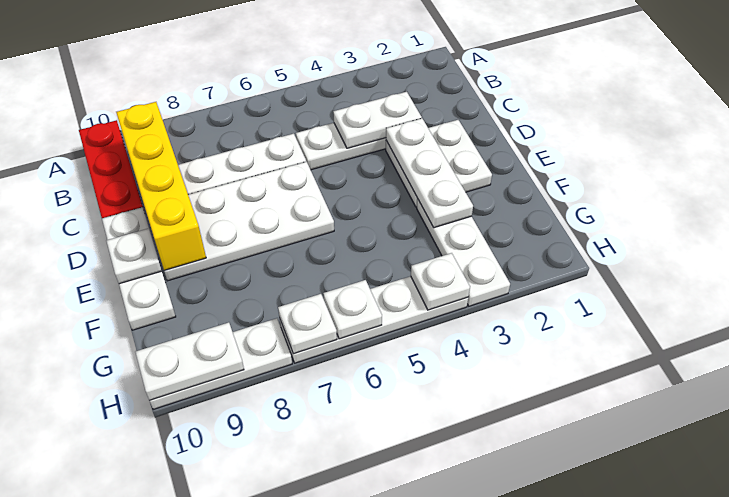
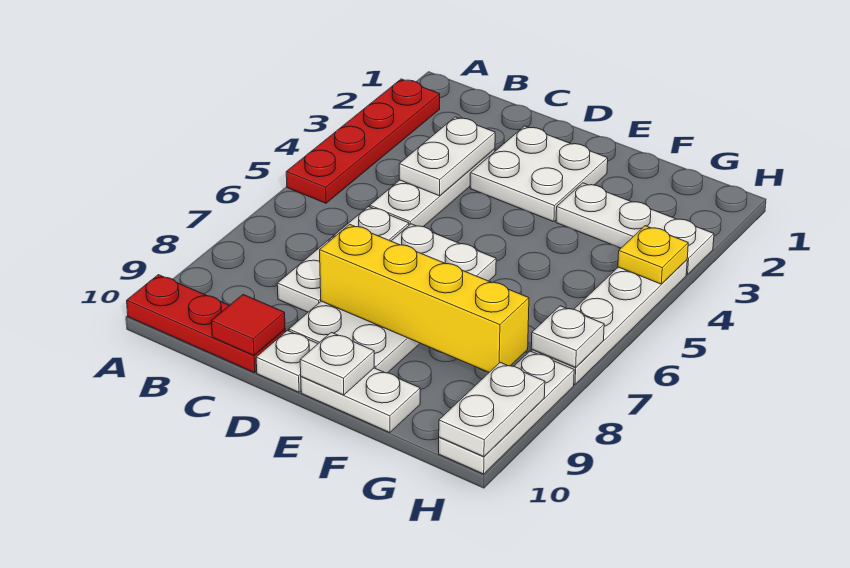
none -> red 1x4 plate [286,79,440,203]
yellow 1x4 brick [116,102,206,271] -> yellow 1x4 brick moved to [320,224,529,372]
none -> red 1x1 tile [211,295,285,355]
white 1x3 plate [386,118,473,228] -> none
white 1x1 plate [411,253,470,310] -> yellow 1x1 plate [618,226,688,284]
white 1x1 plate [323,280,382,339] -> none

